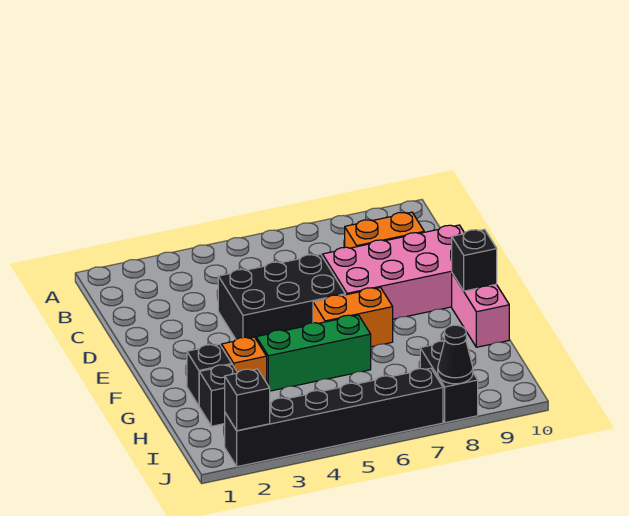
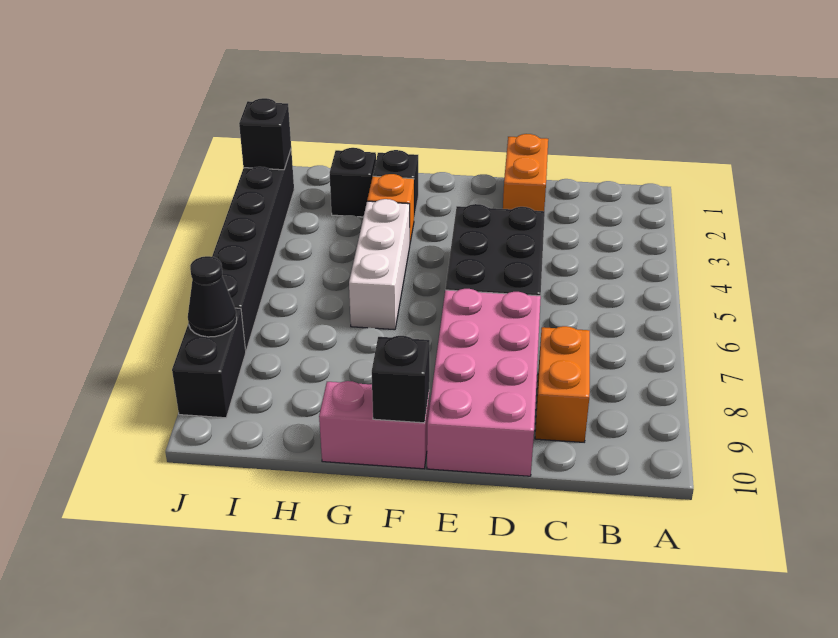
orange 1x2 brick [313,288,393,347] -> orange 1x2 brick moved to [503,134,548,211]
green 1x3 brick [256,315,371,391] -> white 1x3 brick [349,199,410,330]
black 1x2 brick [420,341,478,423] -> black 1x2 brick turned to [172,308,246,418]

